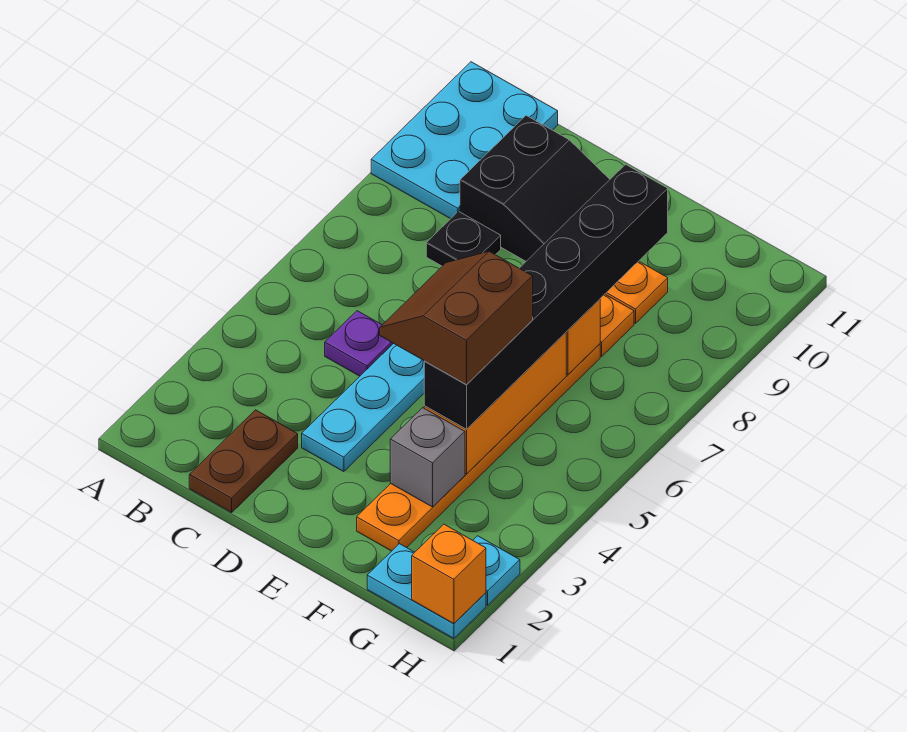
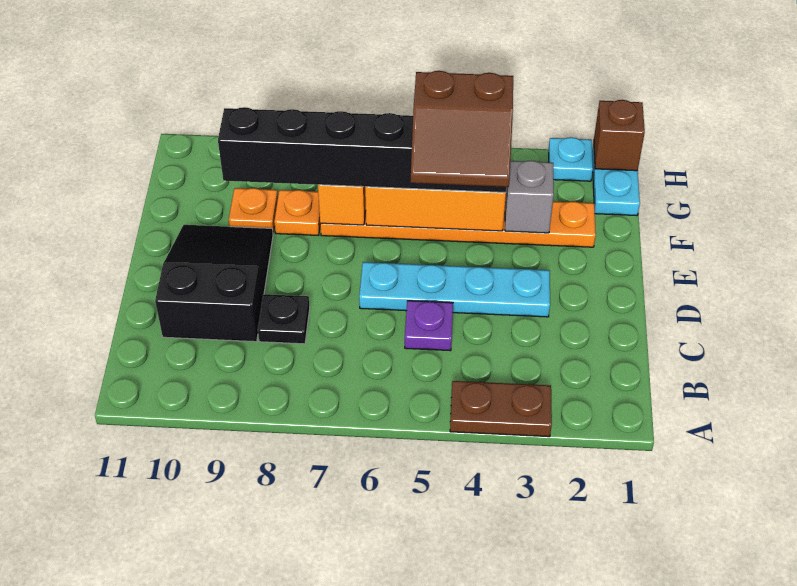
cyan 2x3 plate [371,62,558,219] -> none
brown 1x2 plate [189,410,298,512] -> brown 1x2 plate moved to [450,381,552,437]
orange 1x1 brick [412,524,486,624] -> brown 1x1 brick [594,100,645,171]

